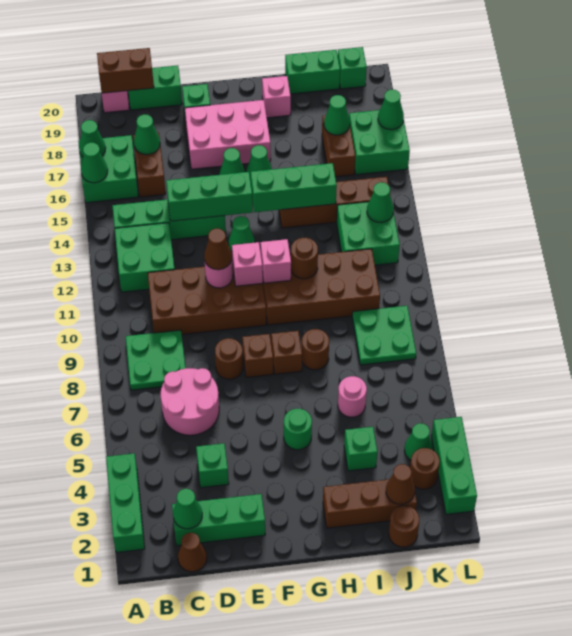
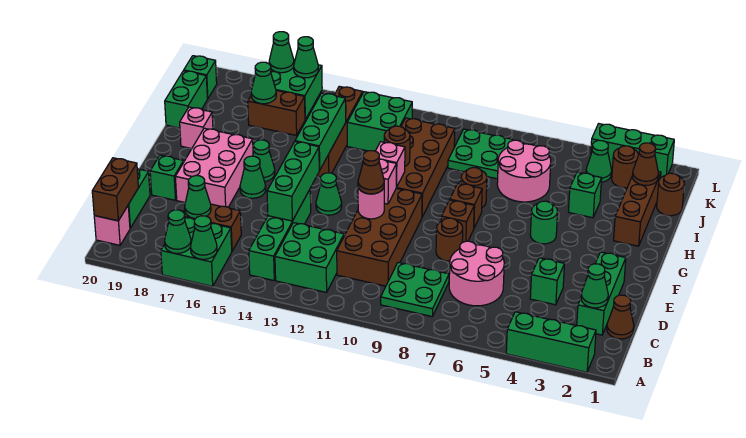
pink 1x1 round brick [338,376,367,417] -> pink 2x2 round brick [497,140,551,202]
green 1x1 cone [367,182,394,223] -> green 1x1 cone moved to [294,37,318,78]

